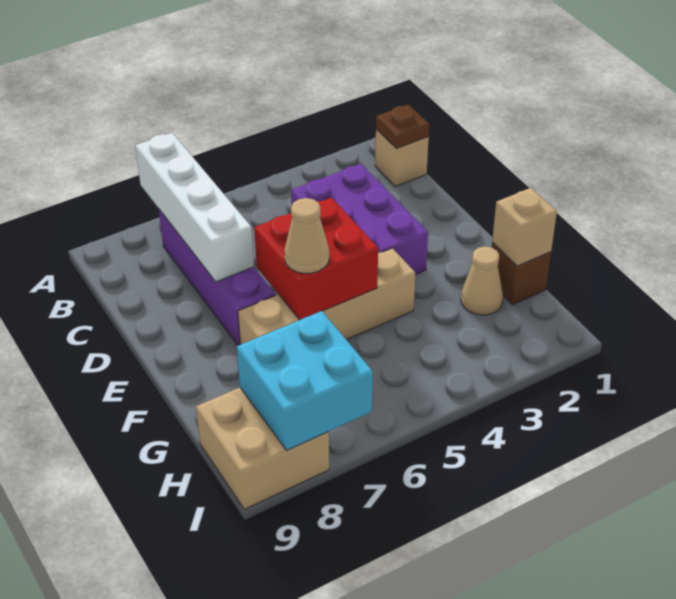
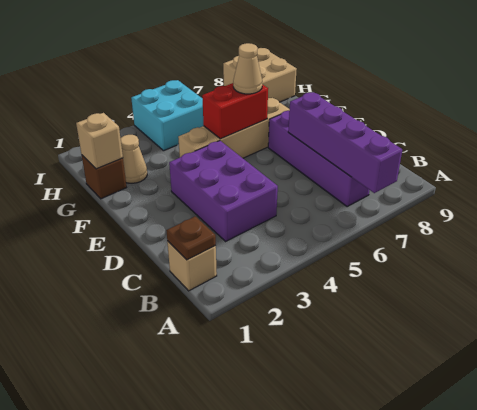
white 1x4 brick [135,133,254,282] -> purple 1x4 brick [288,92,402,193]
red 2x2 brick [254,198,378,320] -> red 1x2 brick [202,83,268,139]
cyan 2x2 brick [237,311,373,450] -> cyan 2x2 brick moved to [131,80,204,151]

